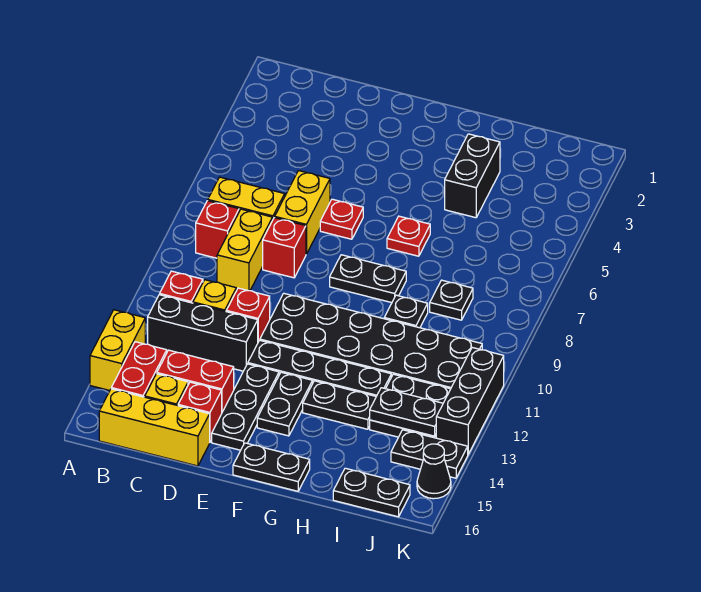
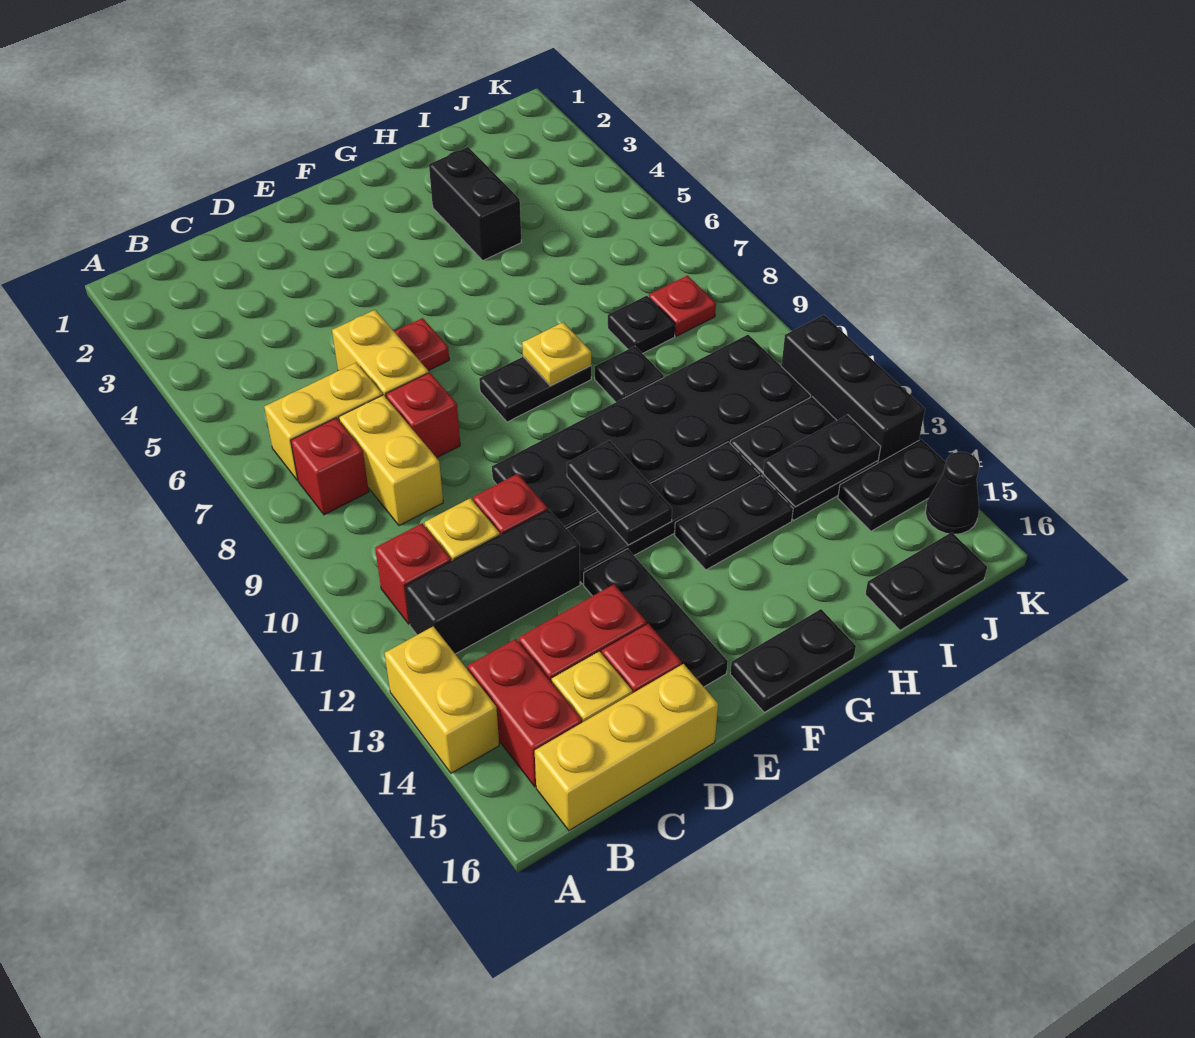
black 1x2 plate [257,372,313,436] -> black 1x2 plate moved to [567,440,672,545]
red 1x1 plate [387,216,430,256] -> red 1x1 plate moved to [649,276,716,336]
none -> yellow 1x1 plate [522,322,591,386]

